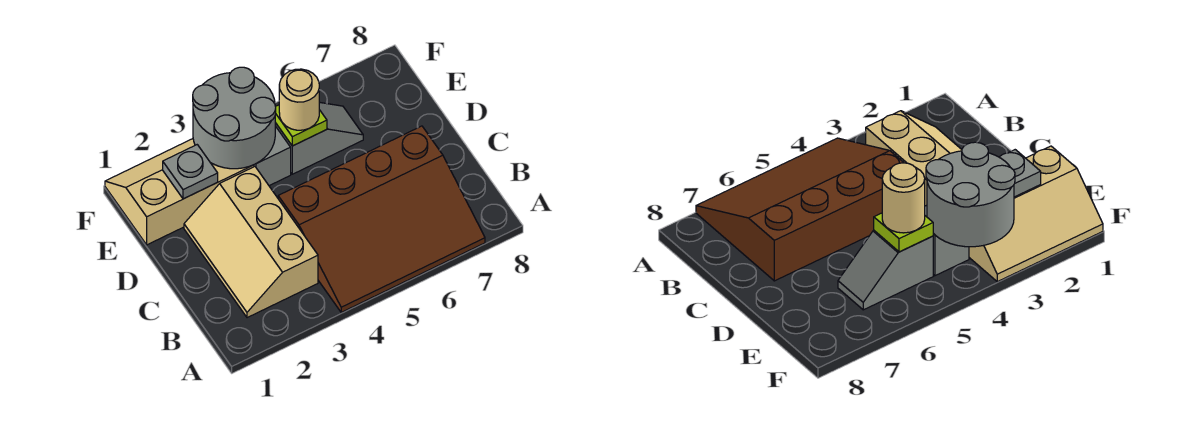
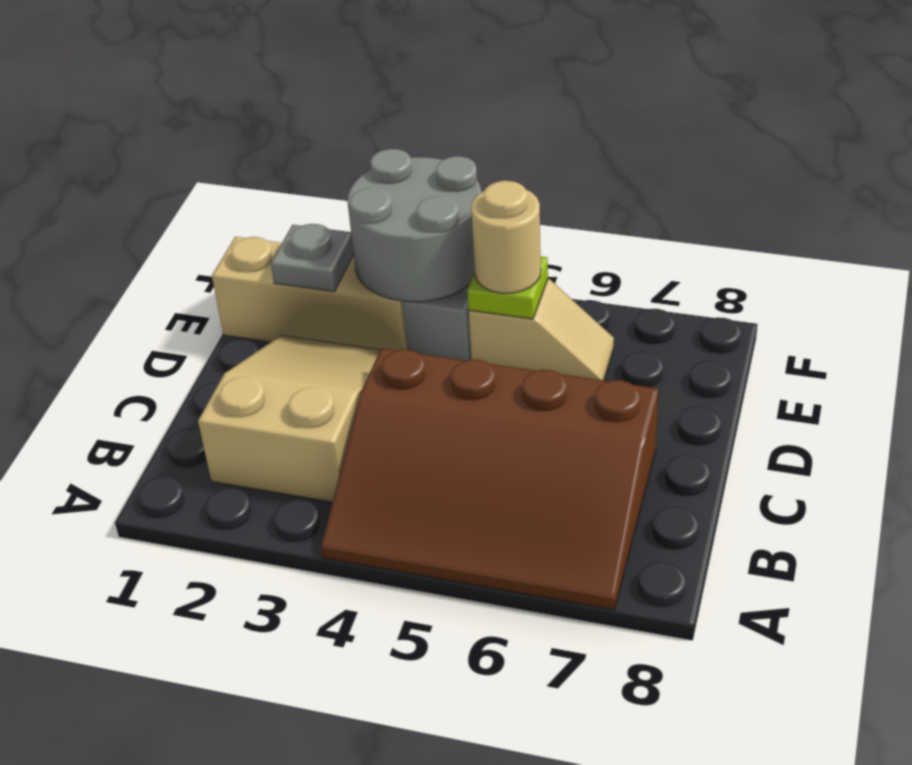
tan 2x3 slope [184,167,318,318] -> tan 2x3 slope turned to [198,335,380,502]
grey 1x2 slope [275,102,363,174] -> tan 1x2 slope [469,279,614,380]

